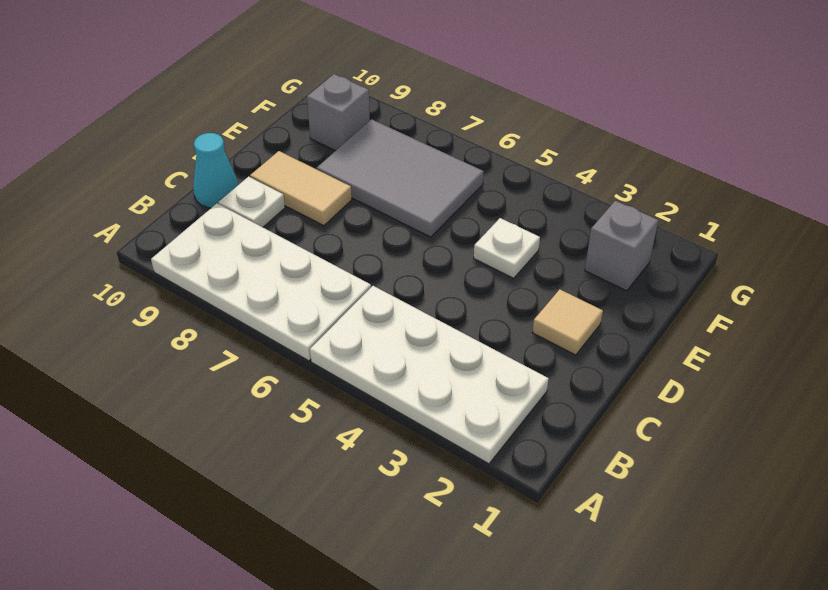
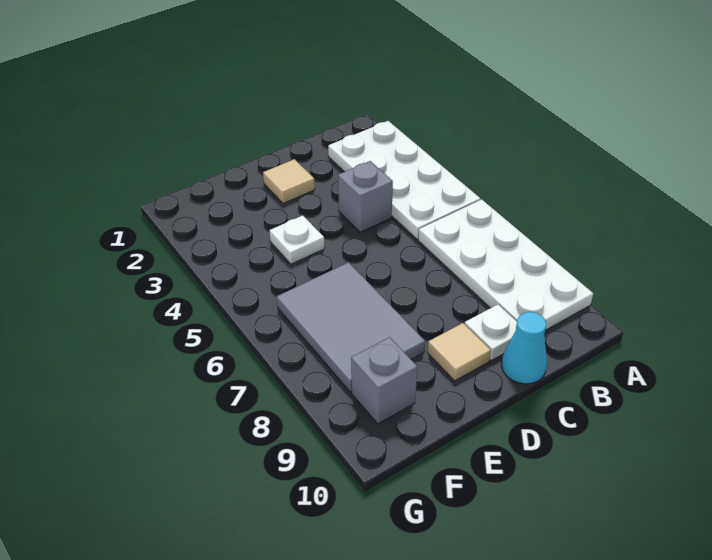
tan 1x2 tile [250,151,352,226] -> tan 1x1 tile [428,323,491,381]
grey 1x1 brick [585,201,658,291] -> grey 1x1 brick moved to [338,161,393,232]

